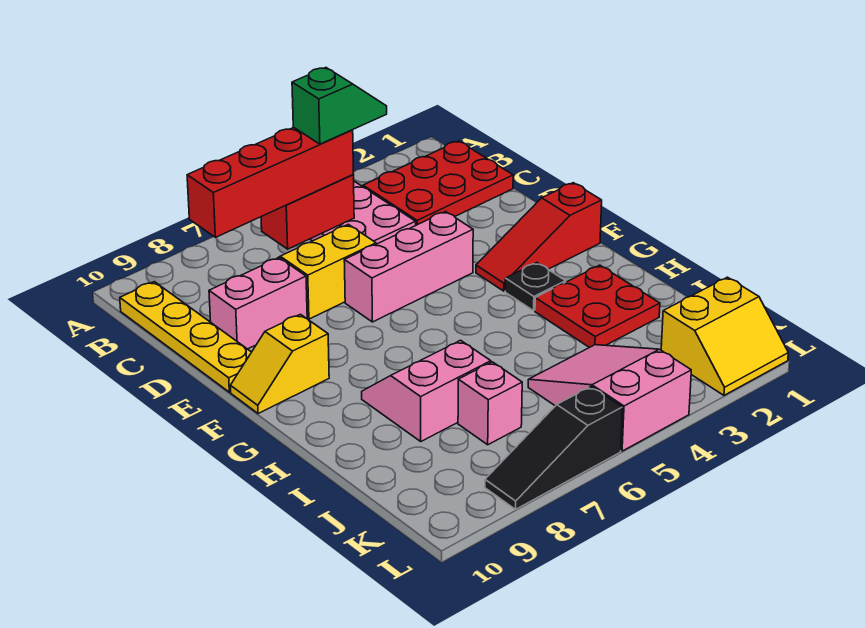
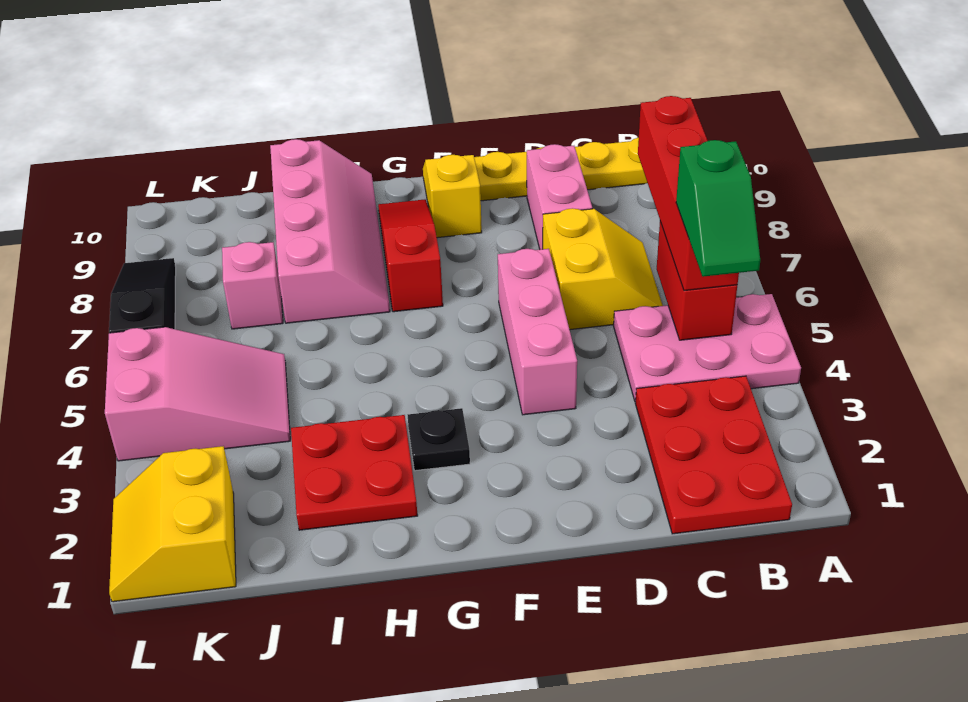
red 1x3 slope [476,183,602,291] -> red 1x3 slope moved to [378,200,443,312]
pink 2x2 slope [362,340,491,441] -> pink 2x4 slope [270,139,390,323]

